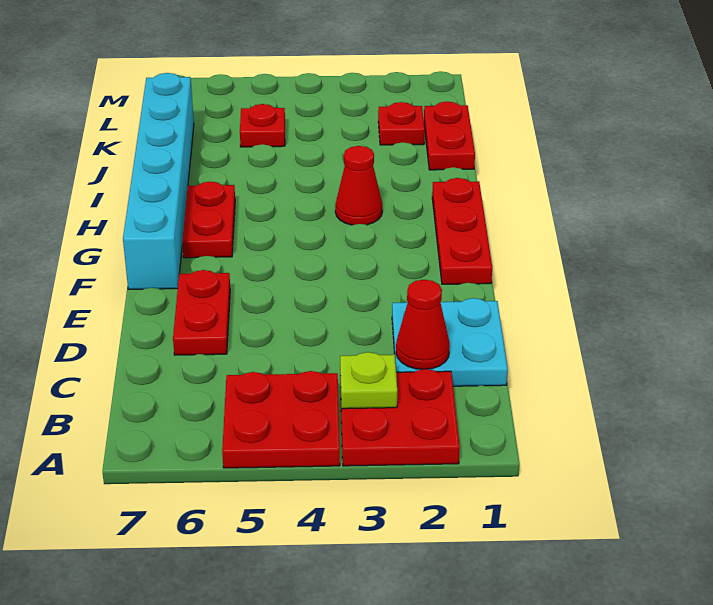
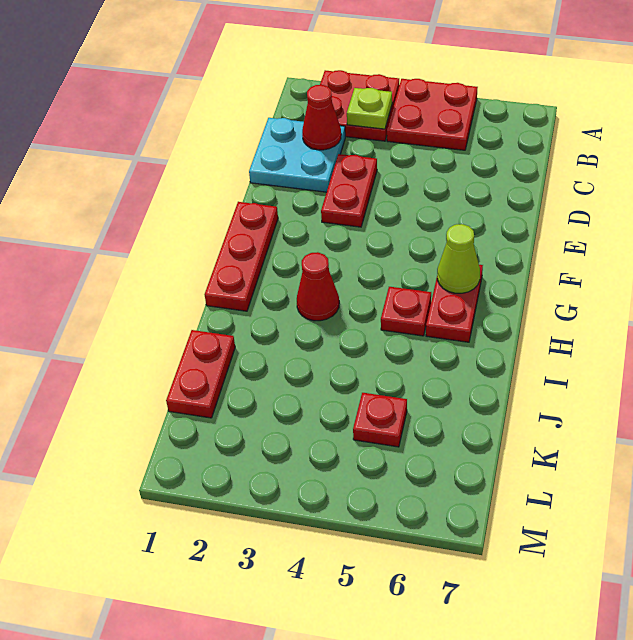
red 1x2 plate [173,270,230,355] -> red 1x2 plate moved to [321,154,377,227]
cyan 1x6 brick [123,73,194,289] -> none
none -> lime 1x1 cone [437,224,480,293]
red 1x1 plate [378,102,425,145] -> red 1x1 plate moved to [381,287,431,336]

